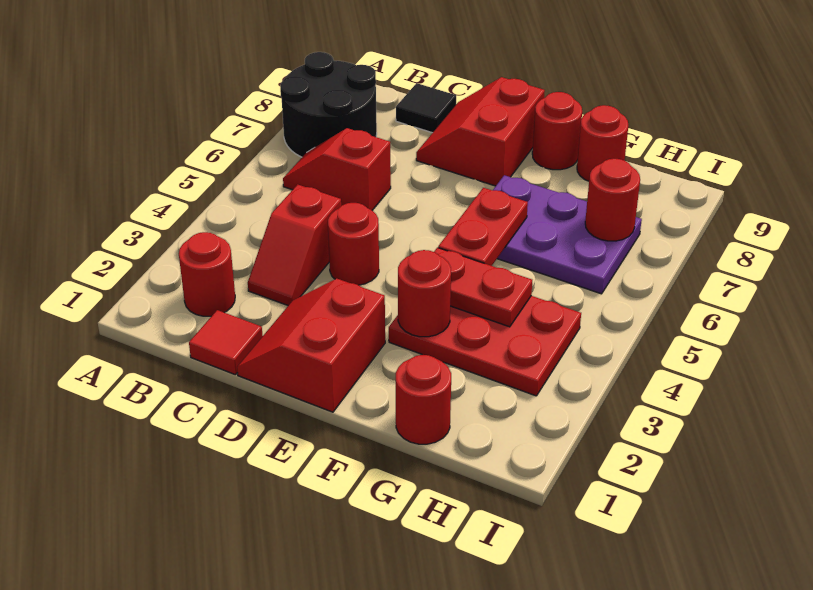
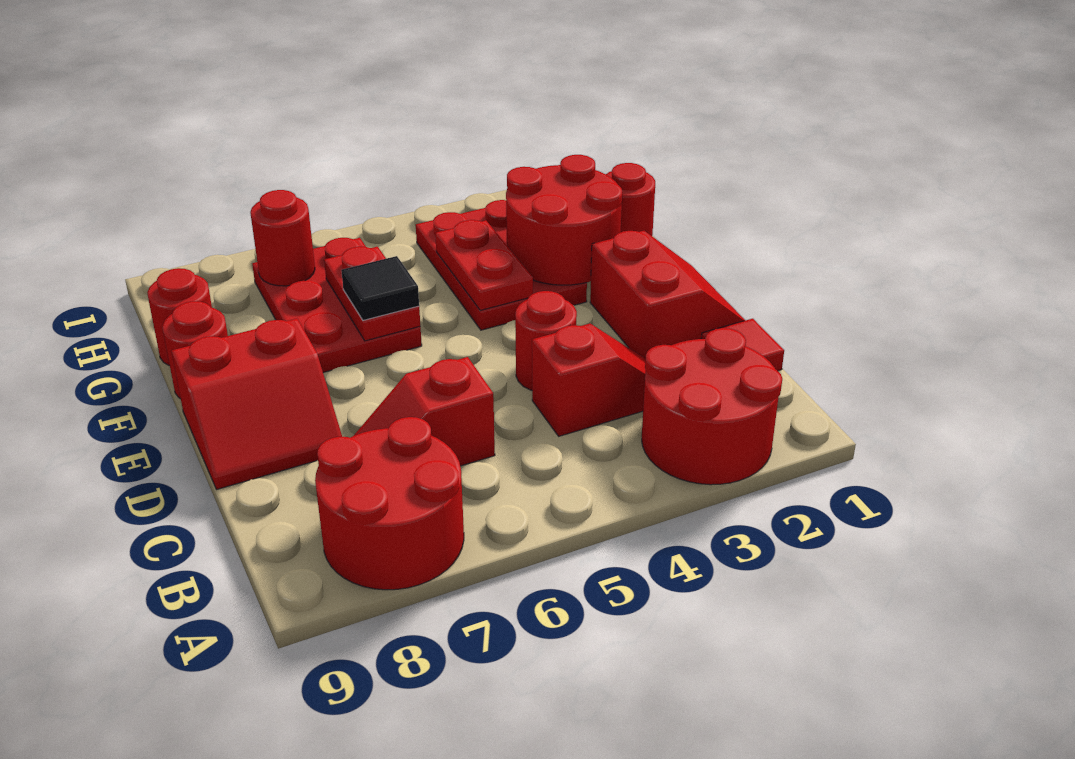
black 2x2 round brick [280,52,377,157] -> red 2x2 round brick [315,417,464,590]
red 1x1 round brick [179,232,235,316] -> red 2x2 round brick [642,328,782,485]
red 1x2 slope [283,128,391,210] -> red 1x2 slope turned to [354,357,495,466]
black 1x1 tile [396,83,456,133] -> black 1x1 tile moved to [341,256,419,320]
red 2x2 slope [237,279,385,412] -> red 2x2 slope turned to [590,231,745,359]
red 1x1 round brick [398,250,451,337] -> red 2x2 round brick [506,155,622,285]
red 1x2 plate [438,188,528,266] -> red 1x2 plate turned to [324,247,420,341]
purple 2x3 plate [493,175,642,294] -> red 2x3 plate [252,238,422,373]

